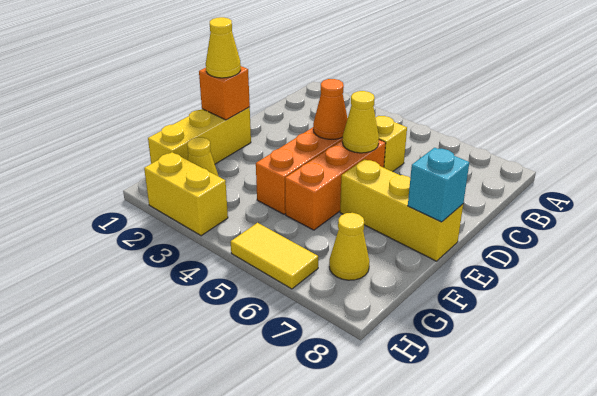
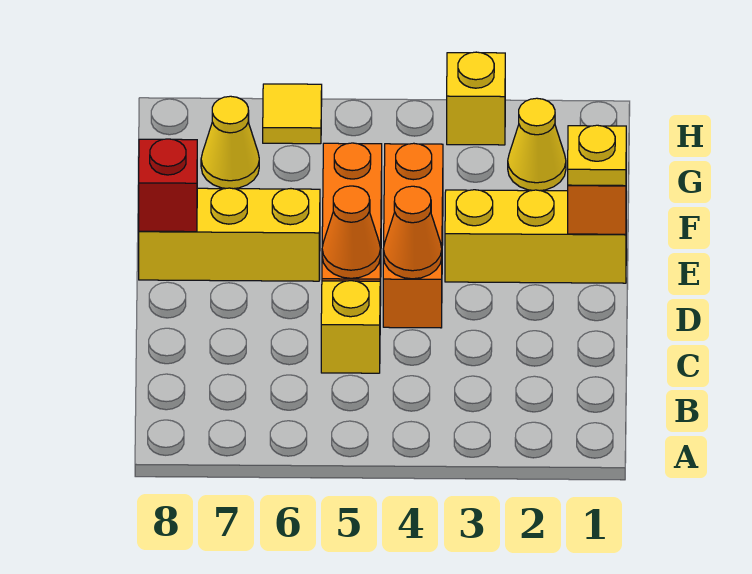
yellow 1x1 cone [342,91,379,153] -> orange 1x1 cone [322,186,381,278]
yellow 1x3 brick [148,107,251,164] -> yellow 1x3 brick turned to [445,190,626,283]
yellow 1x1 cone [206,17,241,78] -> yellow 1x1 plate [568,125,626,186]
cyan 1x1 brick [408,148,469,222] -> red 1x1 brick [139,139,197,232]
yellow 1x2 brick [144,152,228,236] -> yellow 1x1 brick [447,52,505,145]
yellow 1x2 tile [231,223,318,289] -> yellow 1x1 tile [263,84,322,144]

